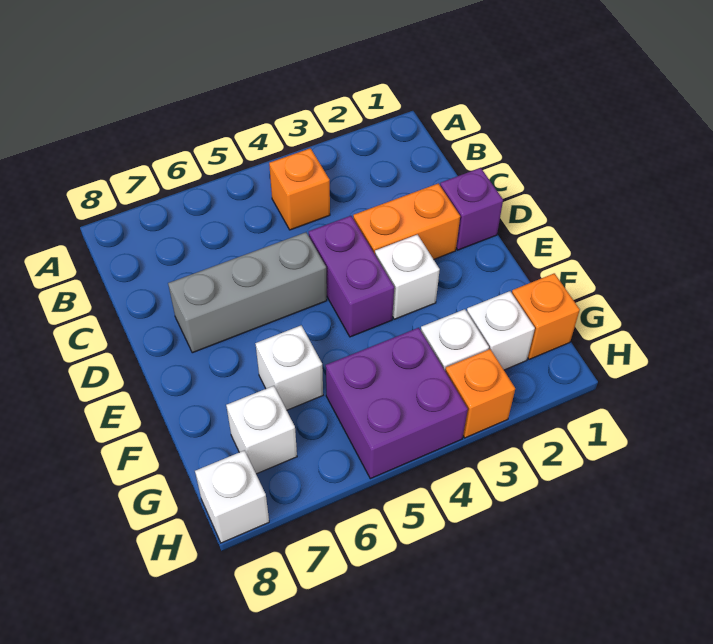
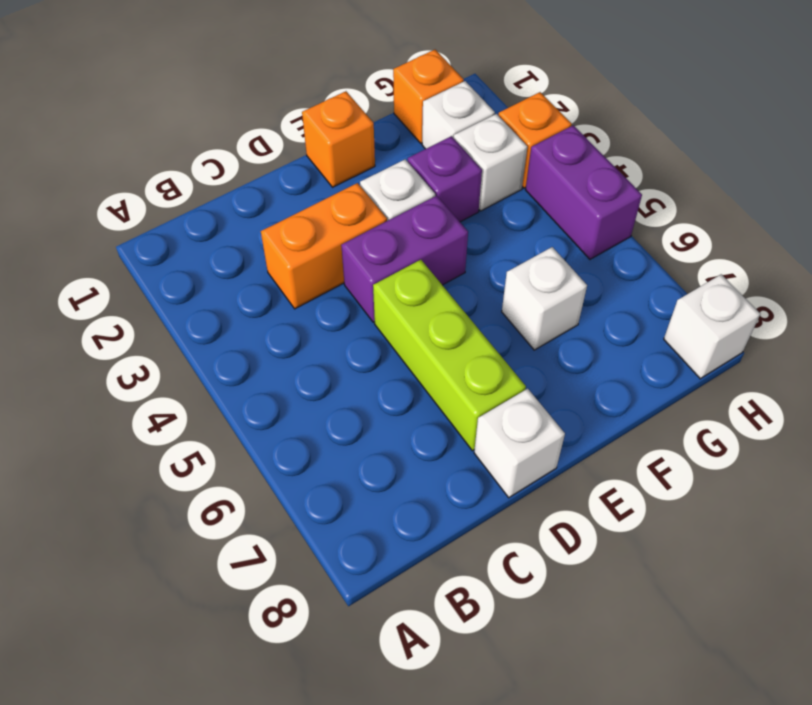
orange 1x1 brick [269,148,330,230] -> orange 1x1 brick moved to [302,91,375,187]
purple 1x1 brick [440,168,503,250] -> purple 1x1 brick moved to [408,136,482,222]
orange 1x2 brick [353,183,460,259] -> orange 1x2 brick turned to [261,183,387,309]
grey 1x3 brick [168,232,327,353] -> lime 1x3 brick [373,260,526,451]
purple 2x2 brick [326,328,468,479] -> purple 1x2 brick [526,125,642,259]
white 1x1 brick [226,386,297,474] -> white 1x1 brick moved to [474,389,565,498]

